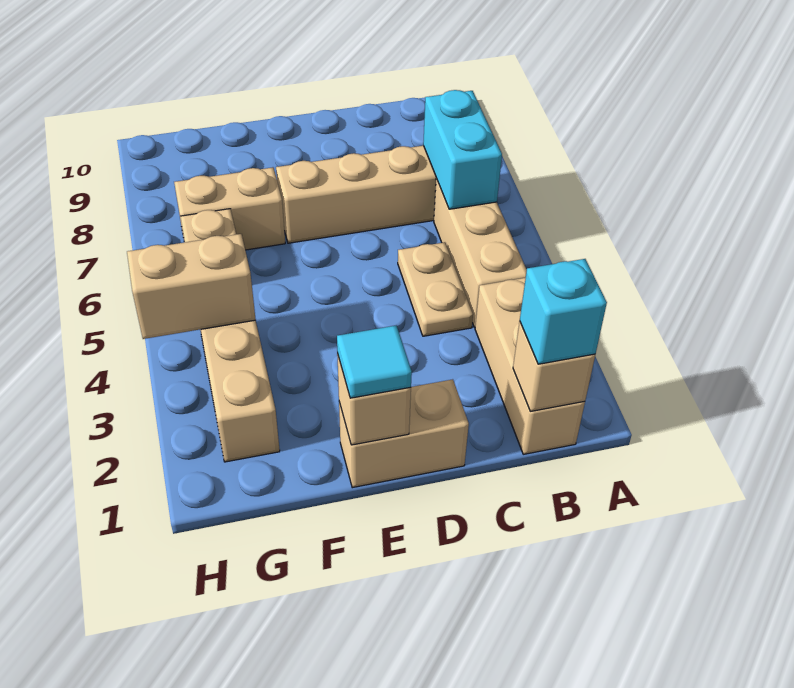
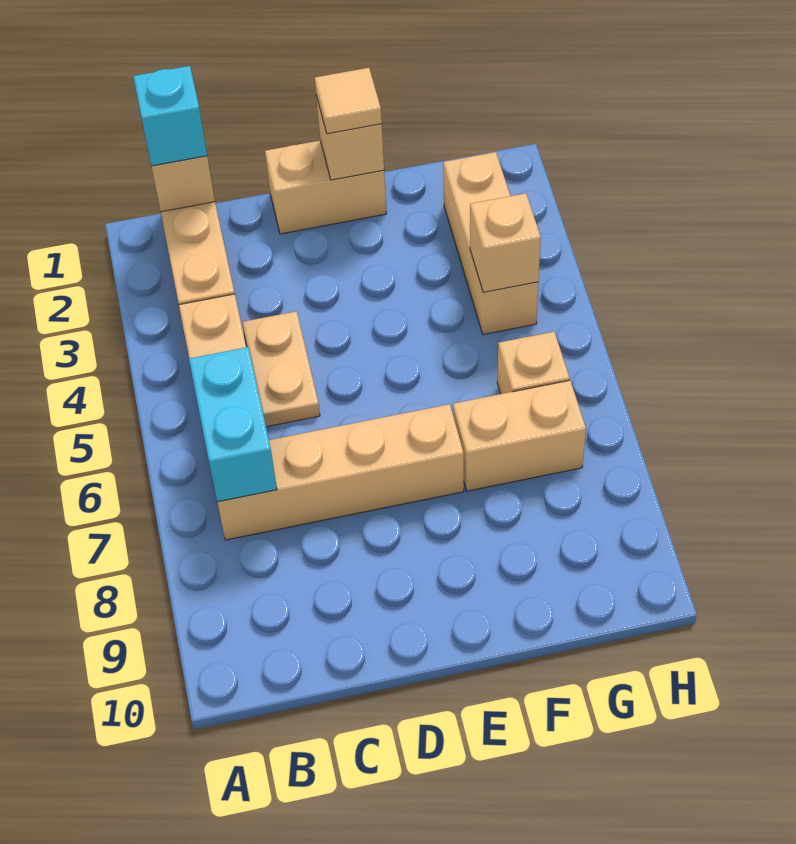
cyan 1x1 tile [337,326,412,398] -> tan 1x1 tile [315,68,382,134]
tan 1x2 brick [127,234,256,339] -> tan 1x1 brick [470,193,541,292]

